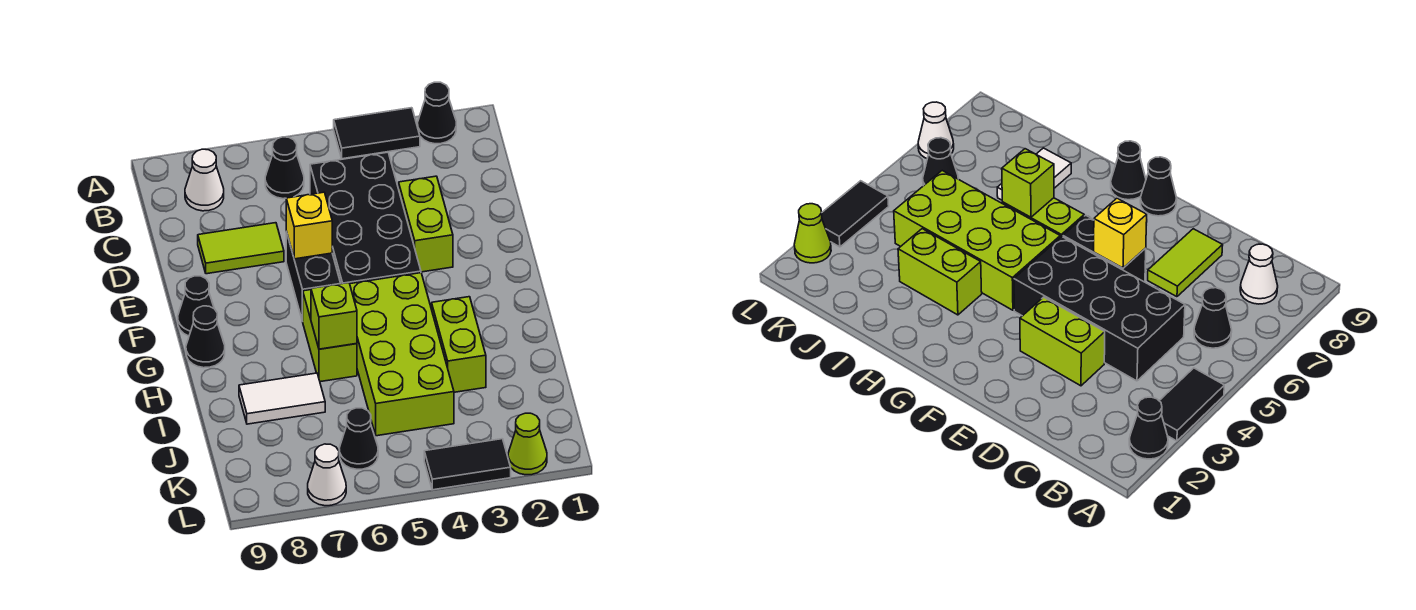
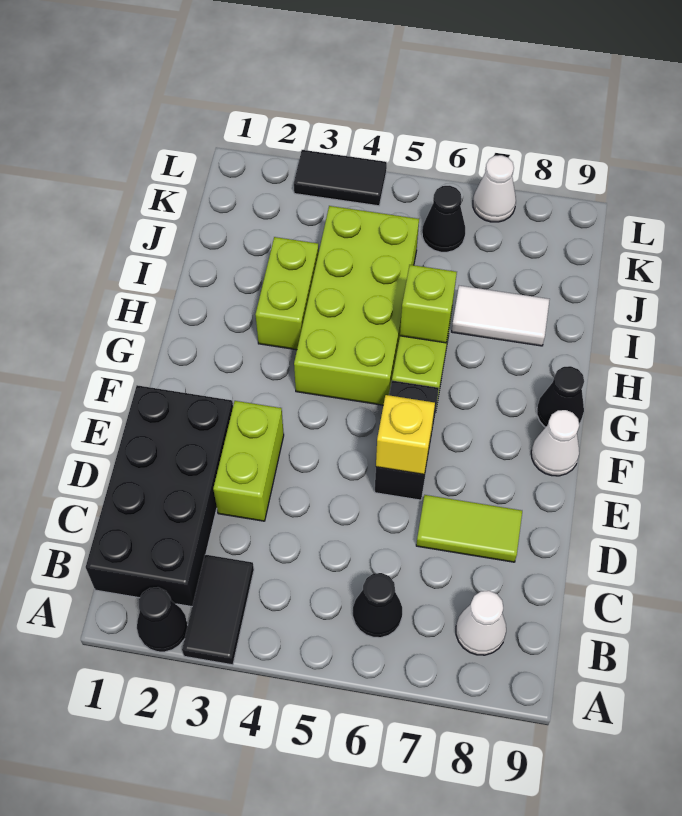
black 1x2 tile [334,108,420,159] -> black 1x2 tile turned to [182,555,254,665]
black 2x4 brick [310,152,421,284] -> black 2x4 brick moved to [86,385,233,607]
black 1x1 cone [178,276,214,336] -> white 1x1 cone [531,410,579,476]
lime 1x1 cone [508,413,547,475] -> none

